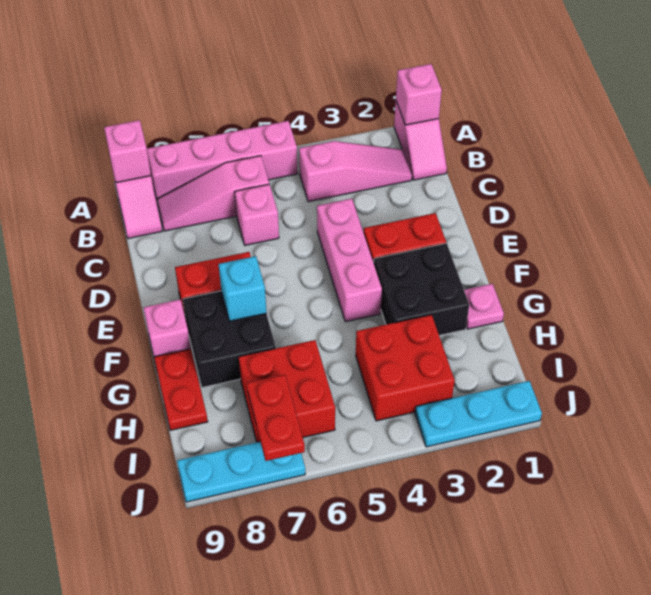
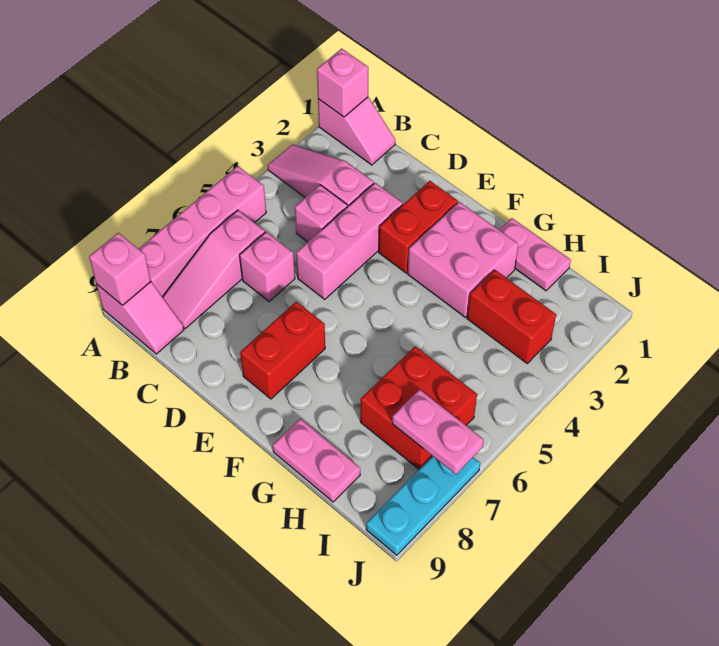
pink 1x3 slope [299,141,412,202] -> pink 1x3 slope turned to [268,144,374,207]
pink 1x3 brick [317,199,382,322] -> pink 1x3 brick turned to [296,183,403,299]
black 2x2 brick [374,243,469,335] -> pink 2x2 brick [408,202,519,317]
black 2x2 brick [183,291,276,387] -> none
cyan 1x1 brick [219,256,266,321] -> none
pink 1x1 brick [144,299,191,357] -> pink 1x1 brick moved to [295,185,347,242]
pink 1x1 plate [464,284,504,329] -> pink 1x2 plate [500,218,571,291]
red 1x2 plate [154,349,208,430] -> pink 1x2 plate [273,419,360,502]
red 2x2 brick [356,315,455,421] -> red 1x2 brick [467,270,556,363]
red 1x2 plate [247,375,305,461] -> pink 1x2 plate [392,389,484,474]
cyan 1x3 plate [415,381,542,447] -> none

